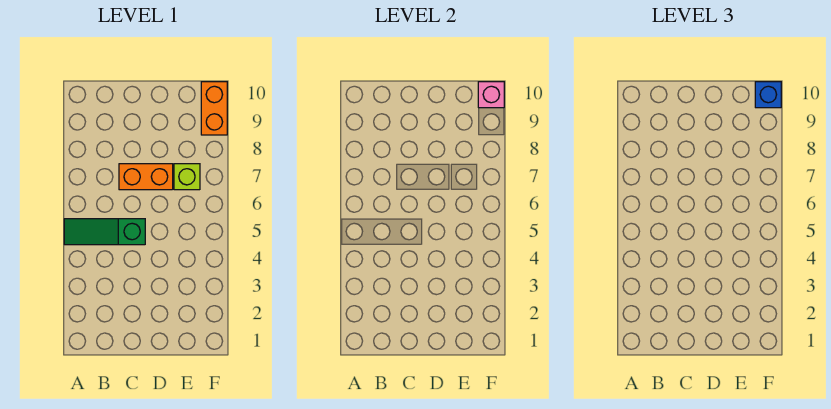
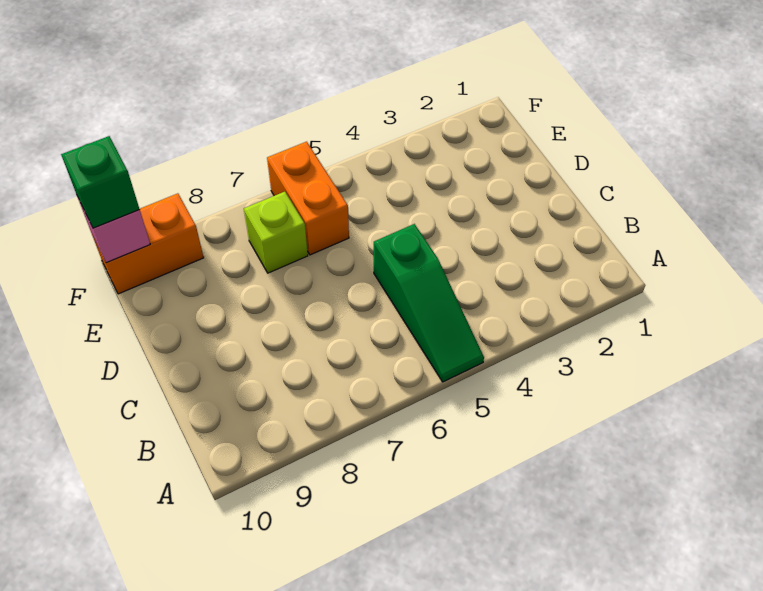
orange 1x2 brick [119,164,173,190] -> orange 1x2 brick moved to [267,142,349,255]
blue 1x1 brick [755,82,781,108] -> green 1x1 brick [61,136,140,228]

